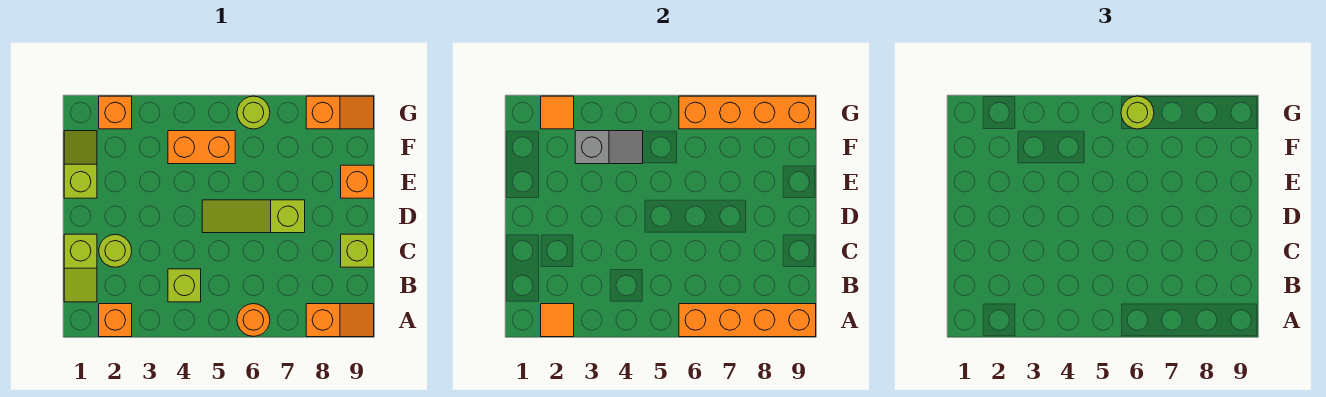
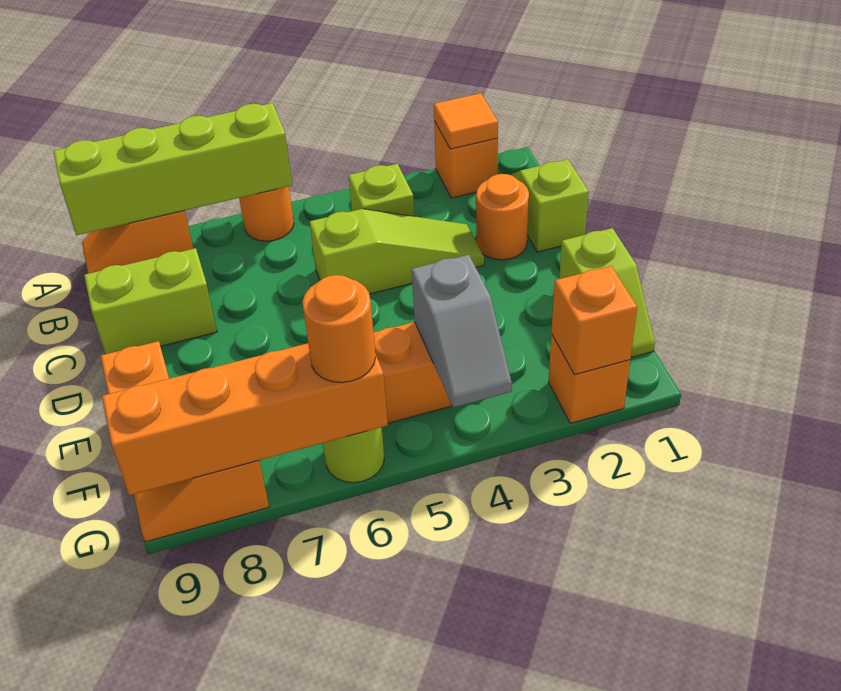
orange 1x4 brick [679,304,816,337] -> lime 1x4 brick [53,103,292,235]
lime 1x1 round brick [99,235,132,267] -> orange 1x1 round brick [476,174,529,260]
lime 1x1 brick [341,234,374,267] -> lime 1x2 brick [84,248,217,354]
lime 1x3 slope [202,200,305,233] -> lime 1x3 slope moved to [310,209,484,294]
grey 1x2 slope [575,131,643,164] -> grey 1x2 slope turned to [412,255,512,408]
orange 1x1 tile [541,96,574,129] -> orange 1x1 brick [552,266,637,375]
lime 1x1 round brick [1121,96,1154,129] -> orange 1x1 round brick [302,275,376,383]

